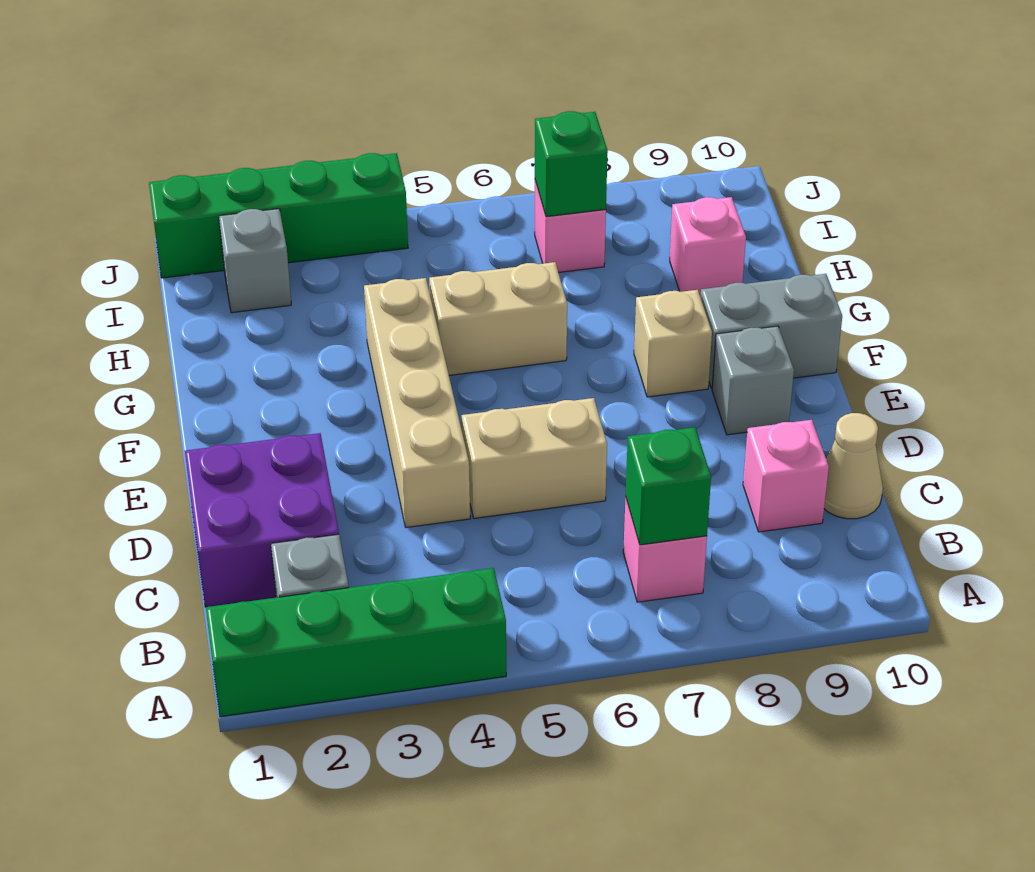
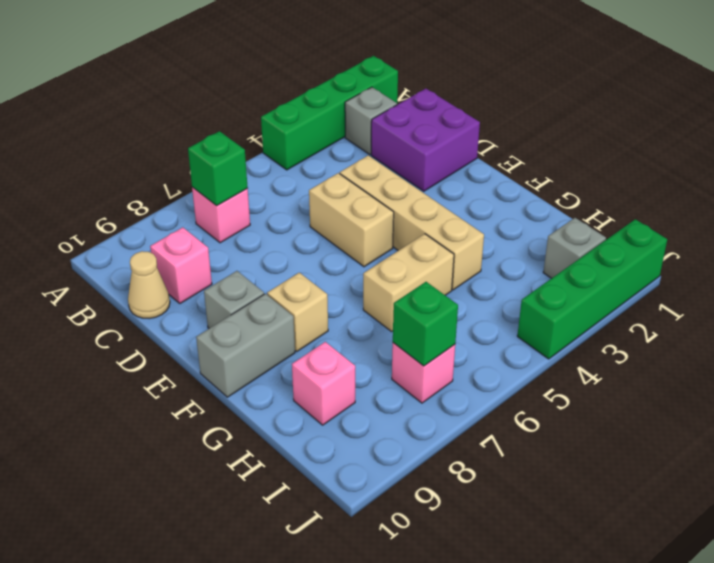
tan 1x2 brick [462,398,607,518] -> tan 1x2 brick turned to [309,173,394,267]

